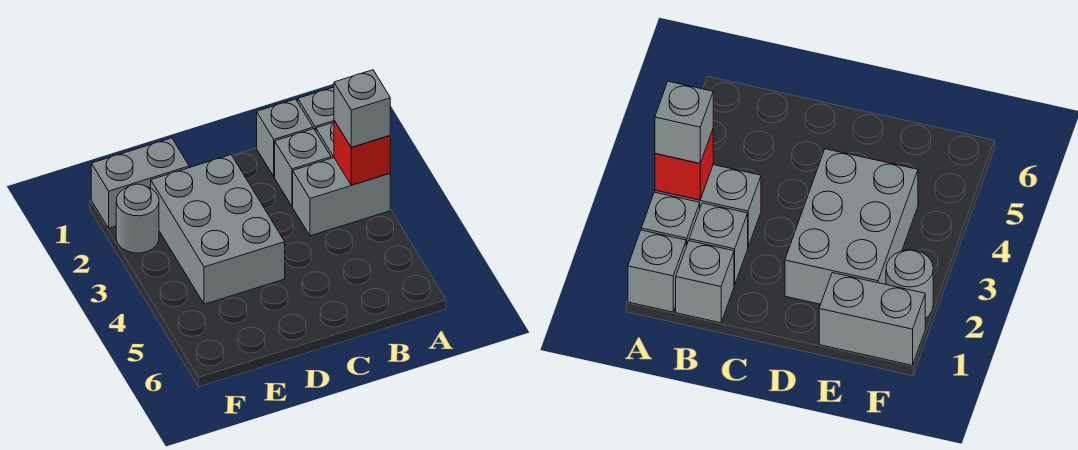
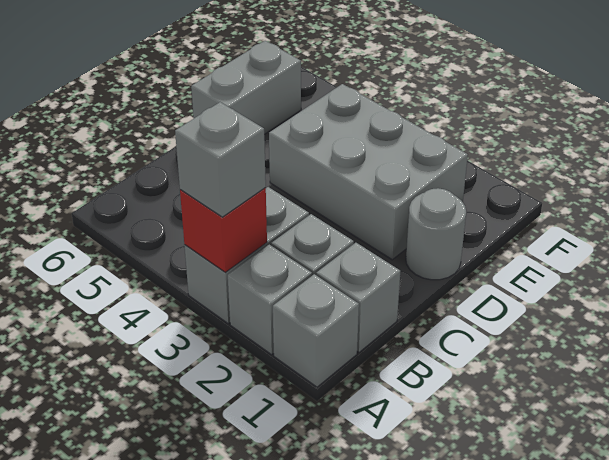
grey 1x2 brick [91,138,189,228] -> grey 1x2 brick moved to [191,41,301,134]
grey 1x1 round brick [116,184,159,253] -> grey 1x1 round brick moved to [406,188,466,280]

